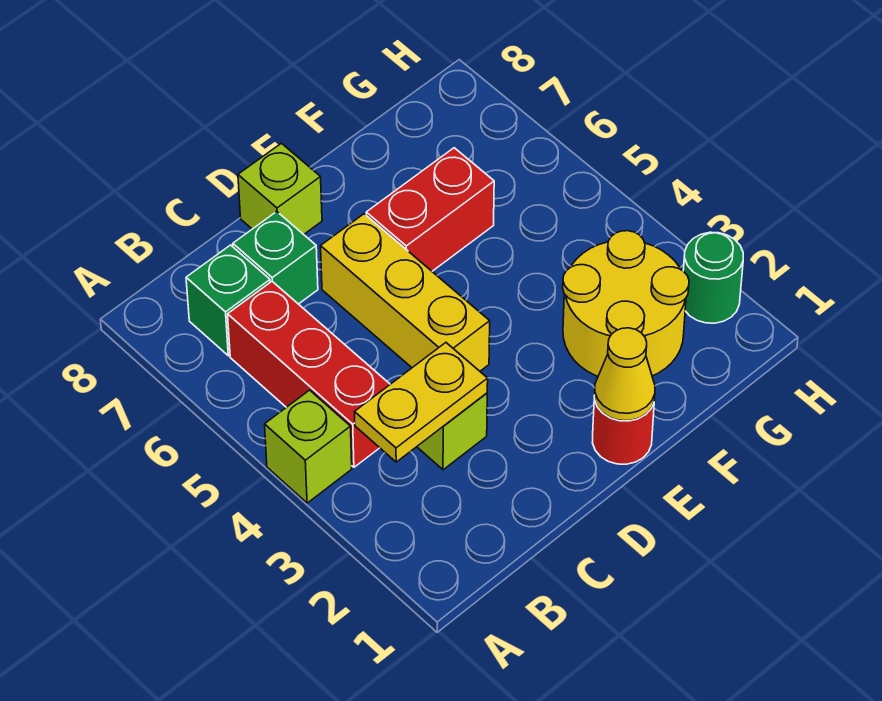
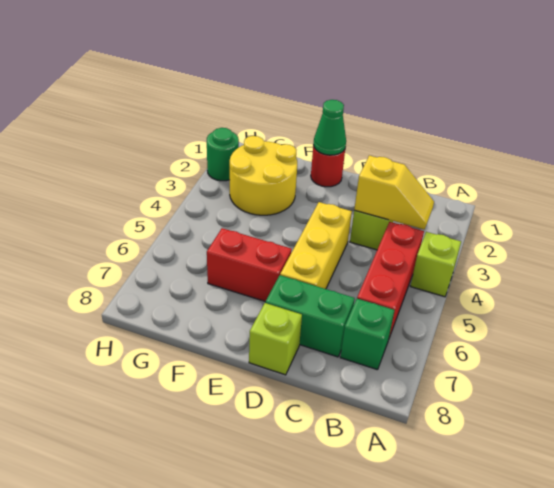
yellow 1x2 plate [355,343,488,462] -> yellow 1x2 slope [354,155,434,230]
green 1x1 brick [233,212,318,304] -> green 1x2 brick [265,275,355,357]
yellow 1x1 cone [595,328,655,421] -> green 1x1 cone [313,100,346,155]

